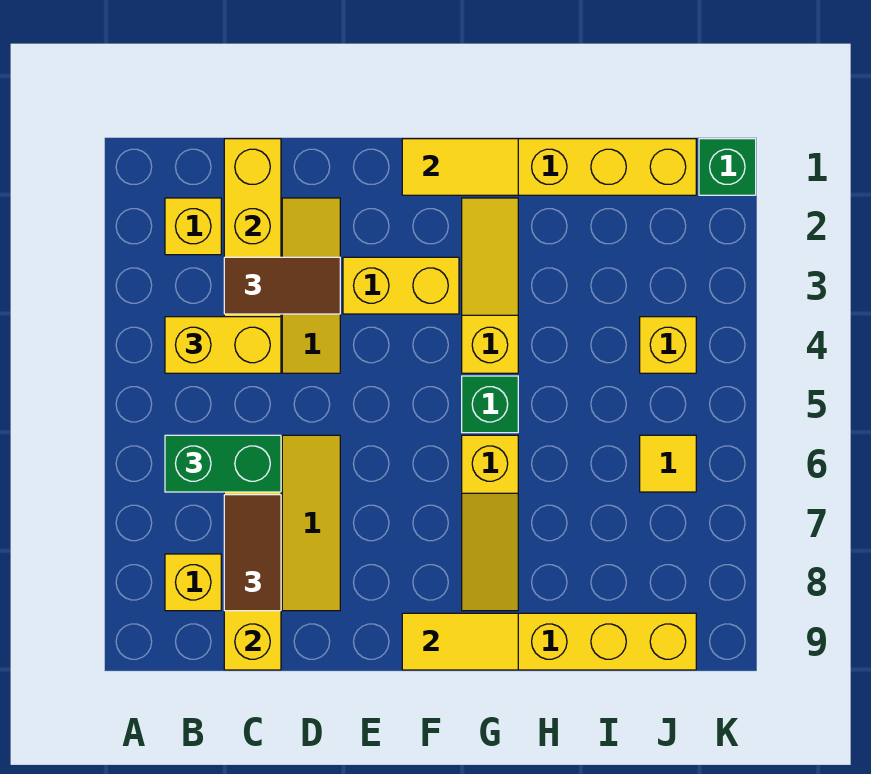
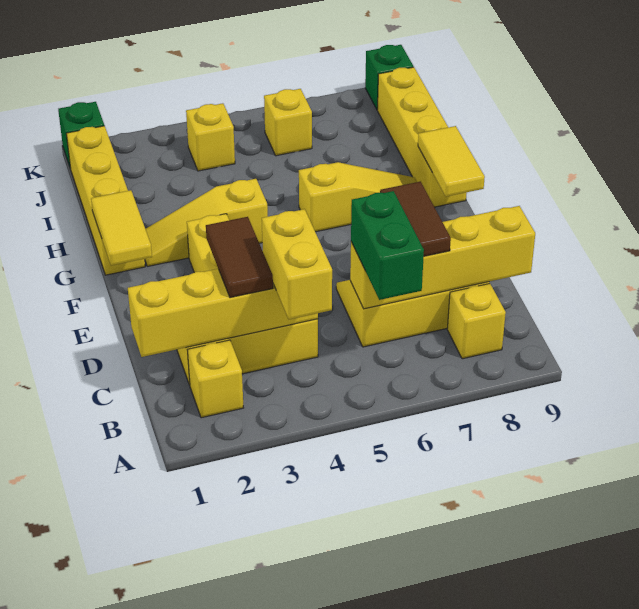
brown 1x2 tile [224,495,281,611] -> brown 1x2 tile turned to [380,182,451,256]
green 1x1 brick [462,376,518,433] -> green 1x1 brick moved to [365,45,413,109]
yellow 1x1 tile [640,435,696,492] -> yellow 1x1 brick [264,89,312,156]

